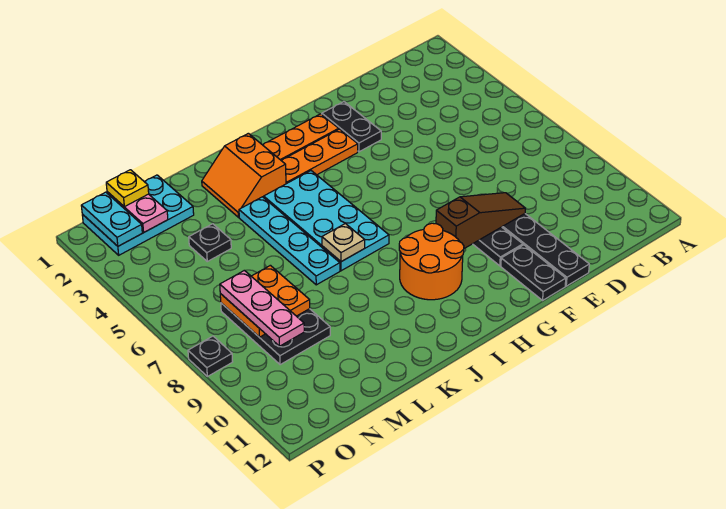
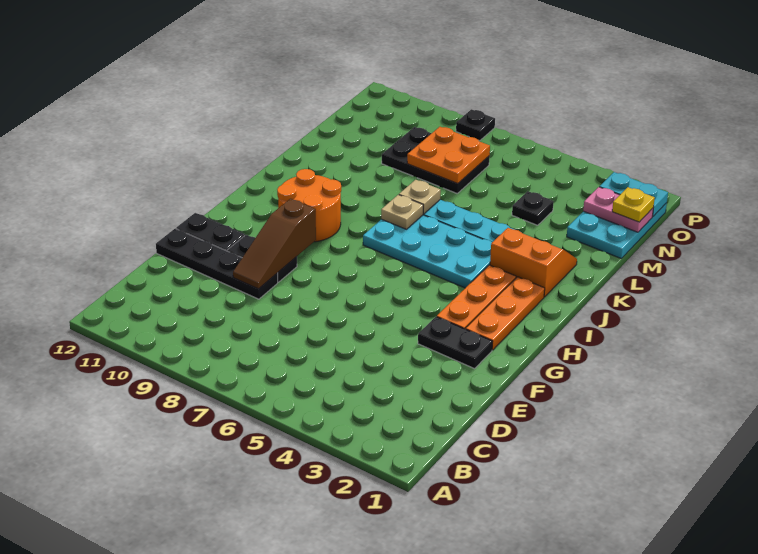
none -> tan 1x1 plate [399,180,441,214]
pink 1x3 plate [220,270,304,346] -> none

